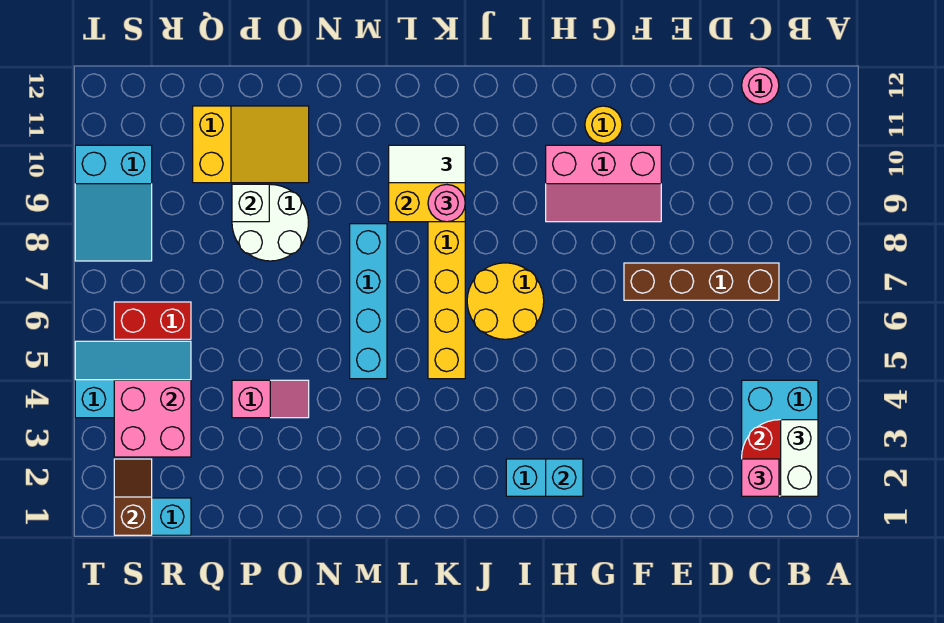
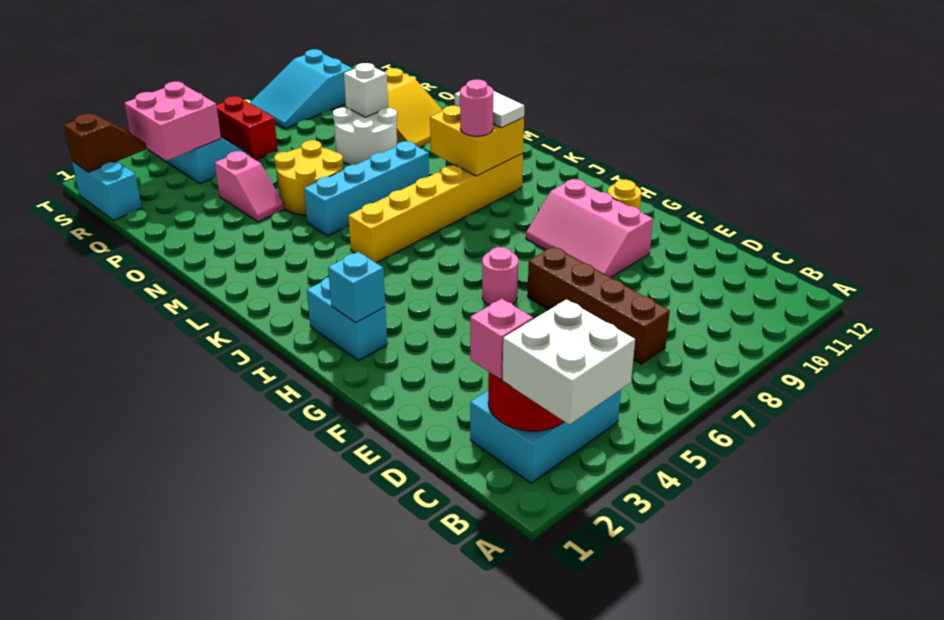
white 1x2 brick [781,420,818,496] -> white 2x2 brick [502,299,635,425]
pink 1x1 round brick [742,67,779,104] -> pink 1x1 round brick moved to [482,247,518,305]
yellow 2x2 round brick [467,263,544,339] -> yellow 2x2 round brick moved to [274,140,343,215]

